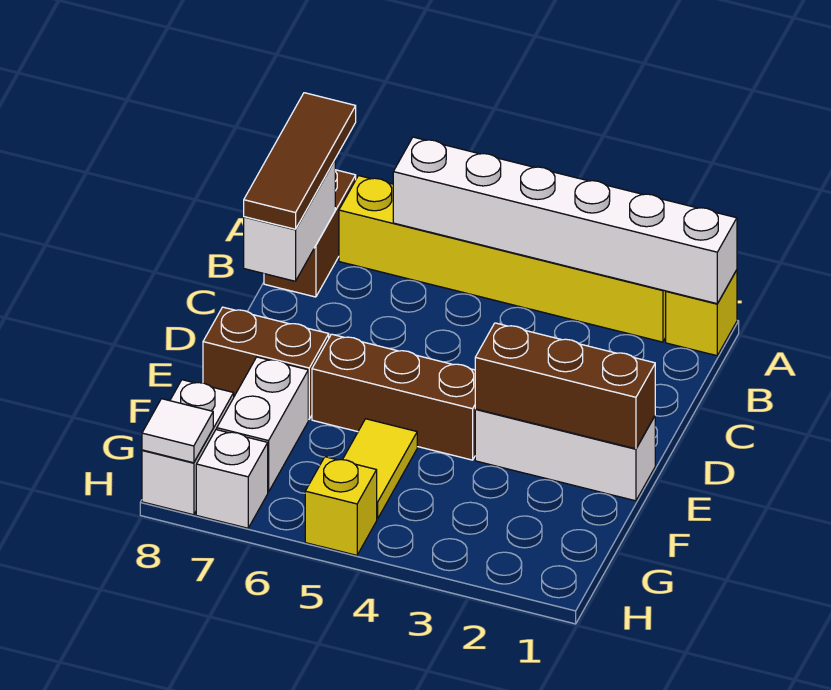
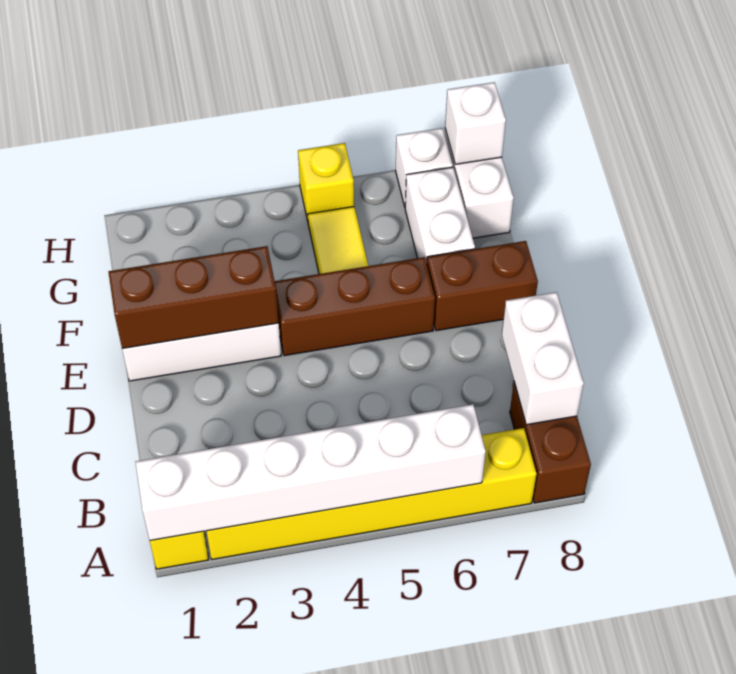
brown 1x3 tile [244,93,356,229] -> none
white 1x1 tile [142,399,213,463] -> white 1x1 brick [445,82,506,164]

